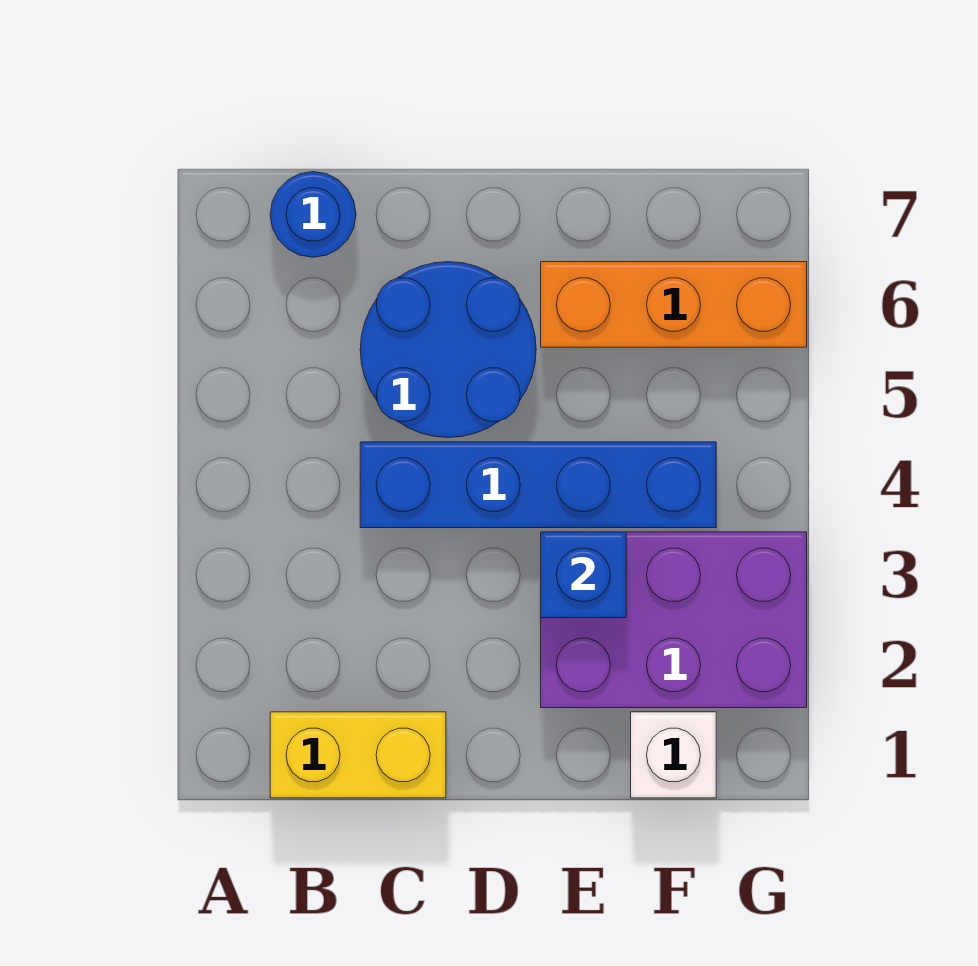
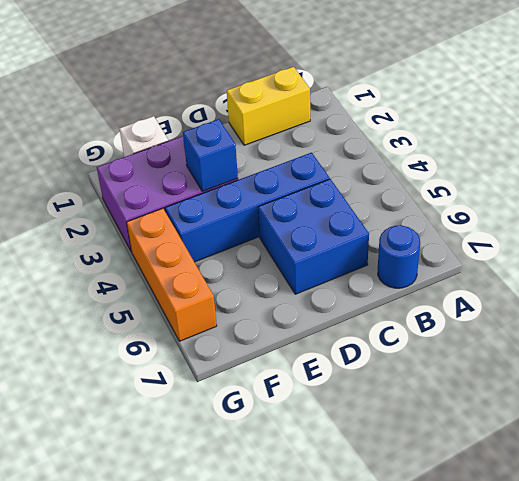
blue 2x2 round brick [360,262,536,438] -> blue 2x2 brick [258,179,369,294]
orange 1x3 brick [541,262,807,347] -> orange 1x3 brick turned to [127,208,217,341]

